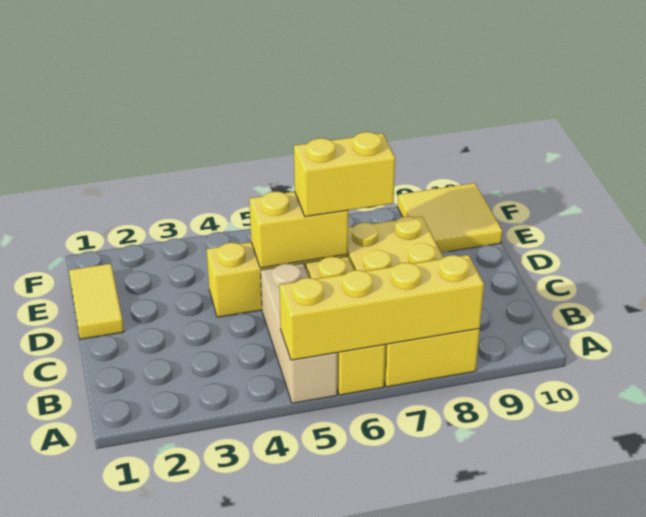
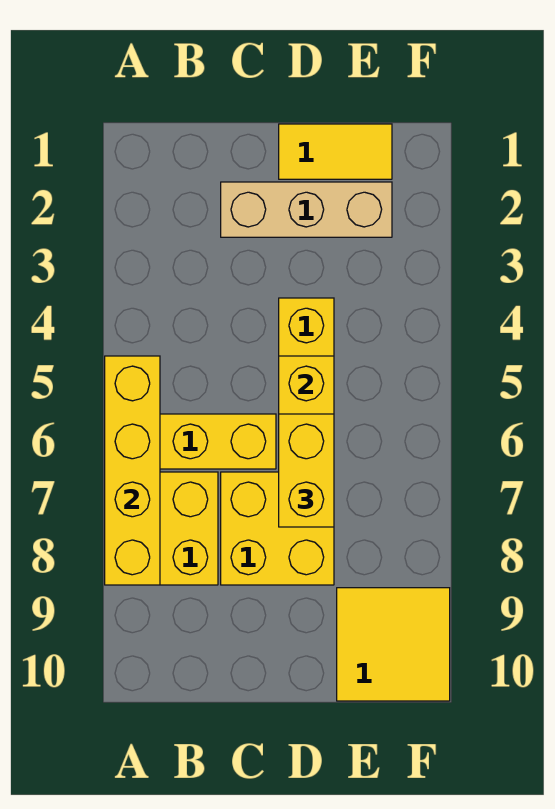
tan 1x3 brick [261,263,337,403] -> tan 1x3 brick moved to [221,182,392,237]

